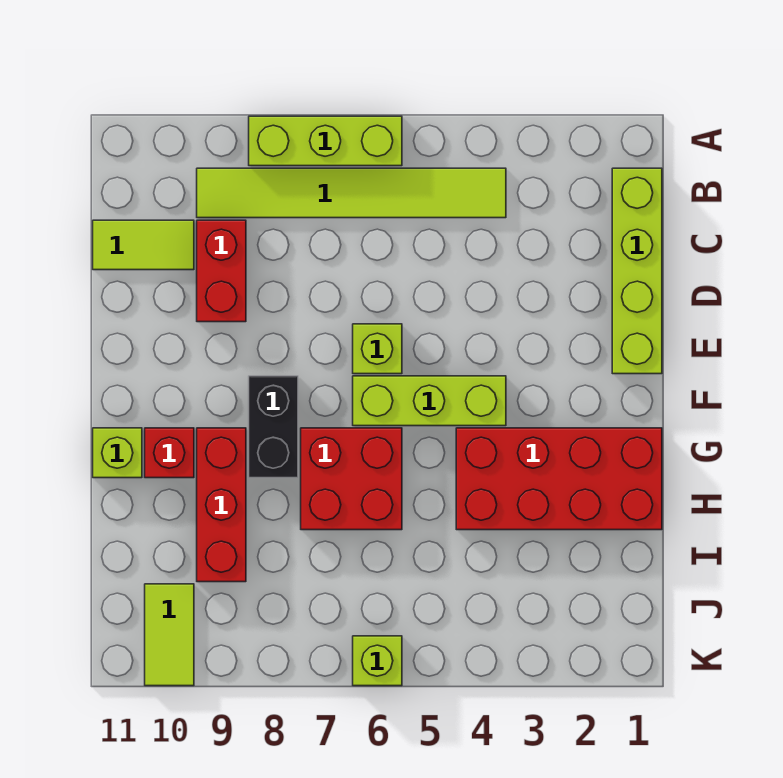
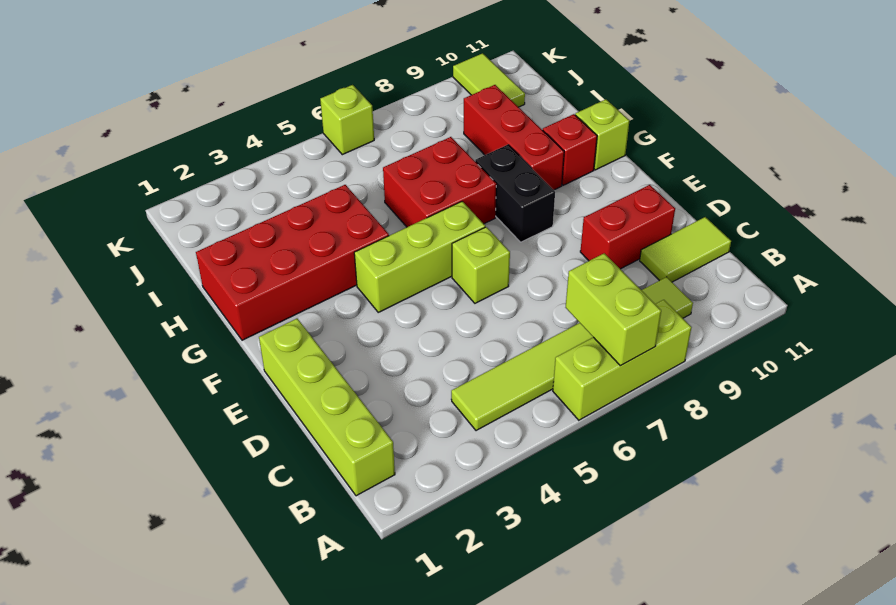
none -> lime 1x2 brick [566,253,661,366]
red 1x2 brick [197,220,246,322] -> red 1x2 brick turned to [580,185,675,269]

